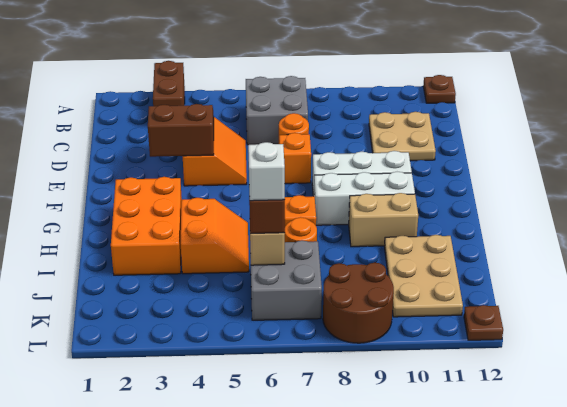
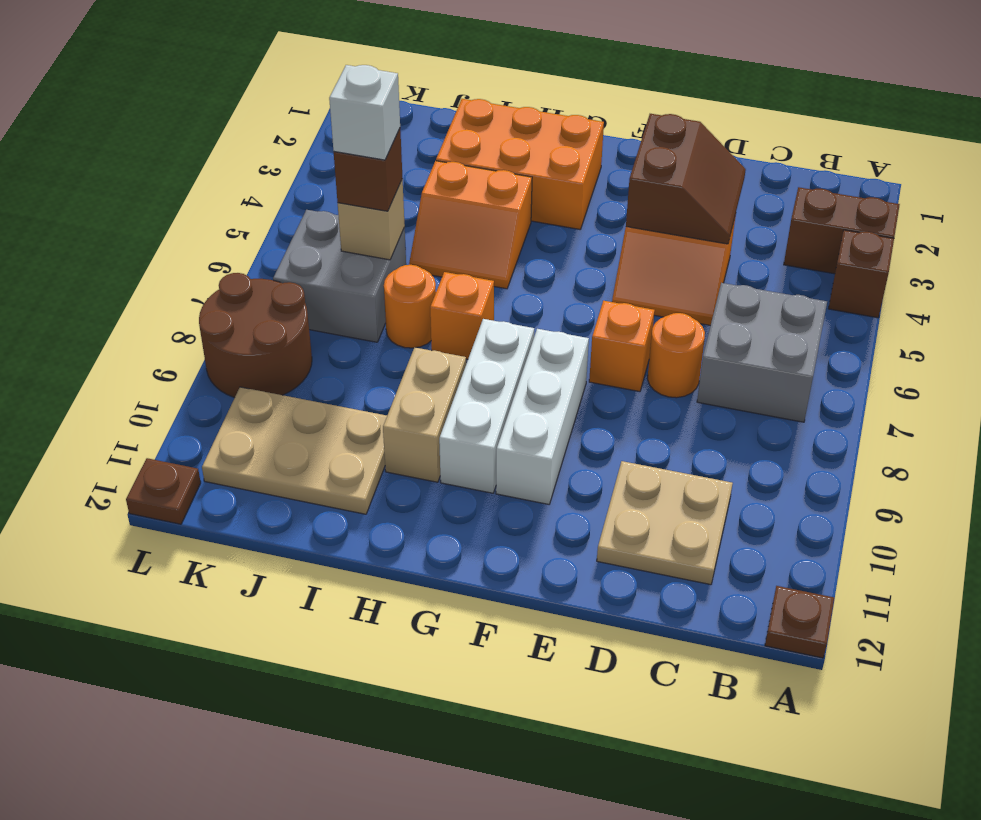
none -> brown 1x1 brick [828,230,894,318]

